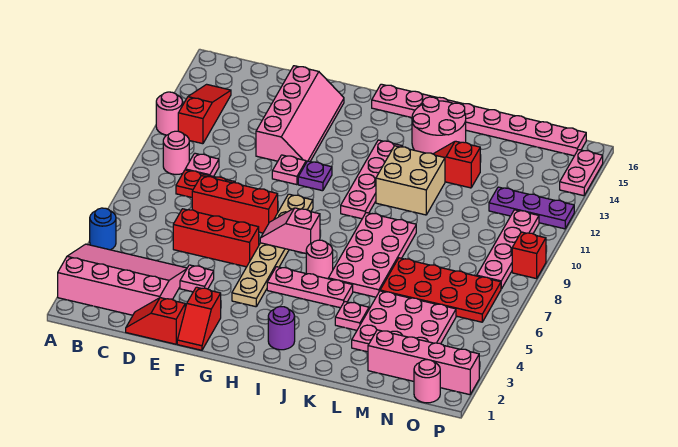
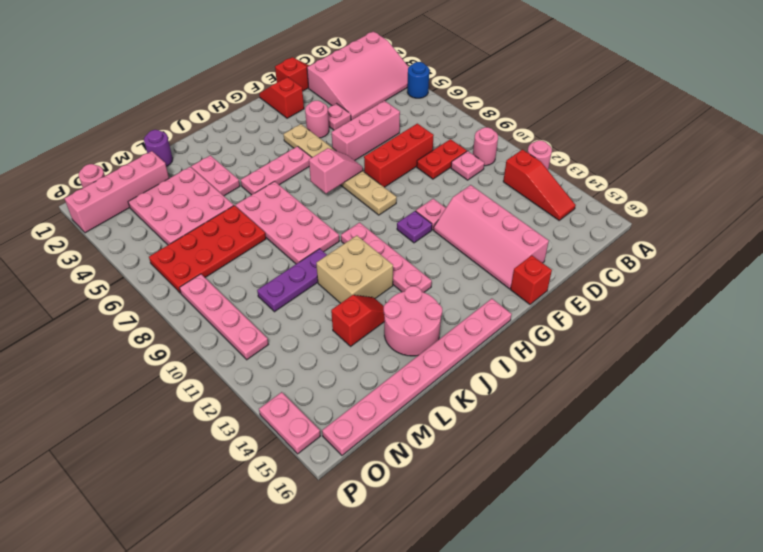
red 1x3 brick [173,209,259,267] -> pink 1x3 brick [332,101,400,161]
purple 1x1 round brick [268,307,295,350] -> purple 1x1 round brick moved to [144,130,173,167]
pink 1x1 round brick [306,240,333,279] -> pink 1x1 round brick moved to [305,101,329,138]
pink 1x1 plate [335,302,369,330] -> pink 1x2 plate [191,155,240,196]
purple 1x3 plate [489,187,574,229] -> purple 1x3 plate moved to [257,249,327,312]
red 1x1 brick [512,232,546,279] -> red 1x1 brick moved to [510,255,552,304]

